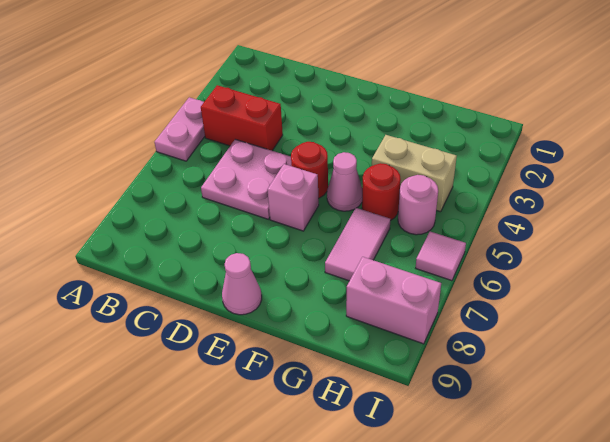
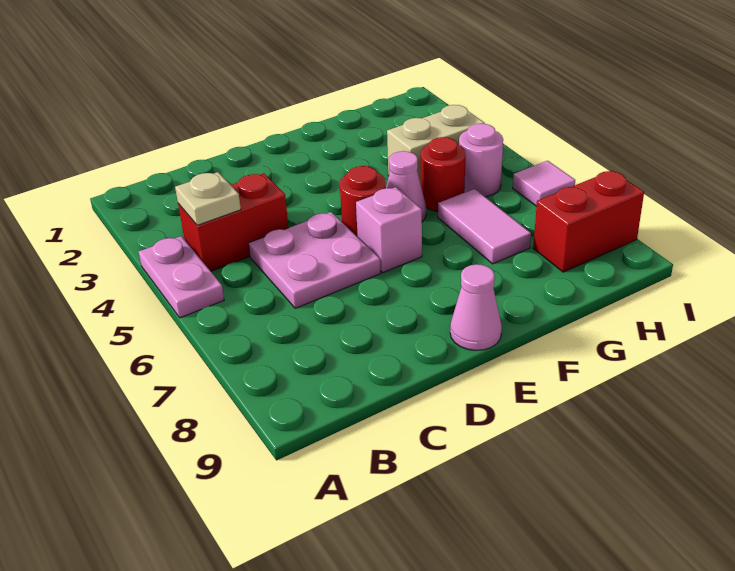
none -> tan 1x1 plate [175,172,241,225]
pink 1x2 brick [346,257,441,344] -> red 1x2 brick [533,171,644,272]

